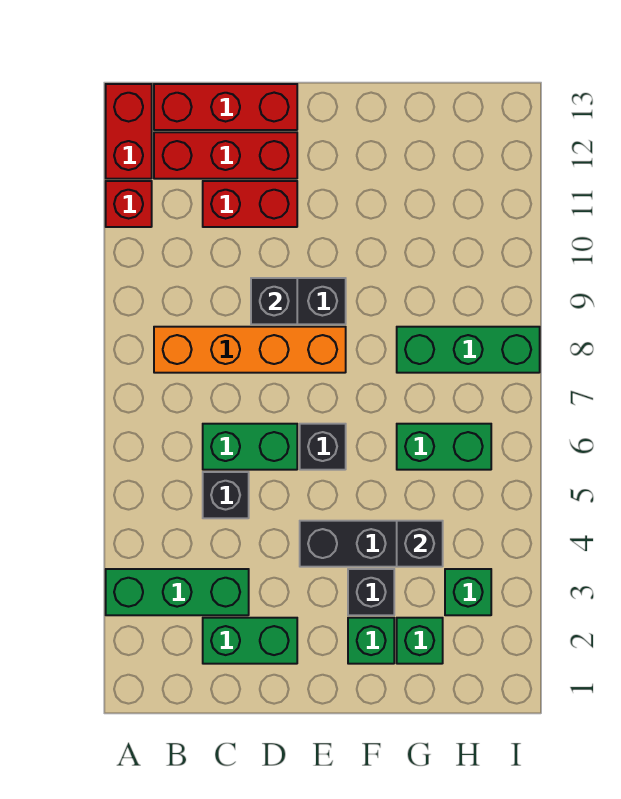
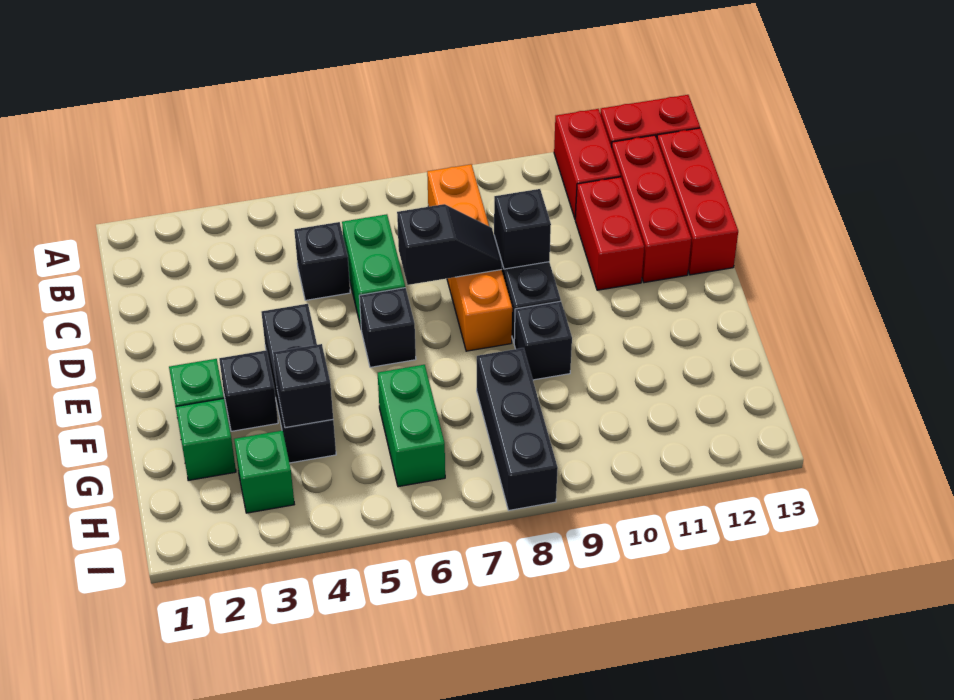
green 1x3 brick [106,569,249,615] -> none
red 1x1 brick [106,181,152,227] -> red 1x2 brick [554,109,621,218]
green 1x2 brick [203,618,297,664] -> none
none -> black 1x2 slope [397,204,502,285]
none -> black 1x1 brick [514,301,572,380]
green 1x3 brick [397,327,540,373] -> black 1x3 brick [477,348,558,510]

